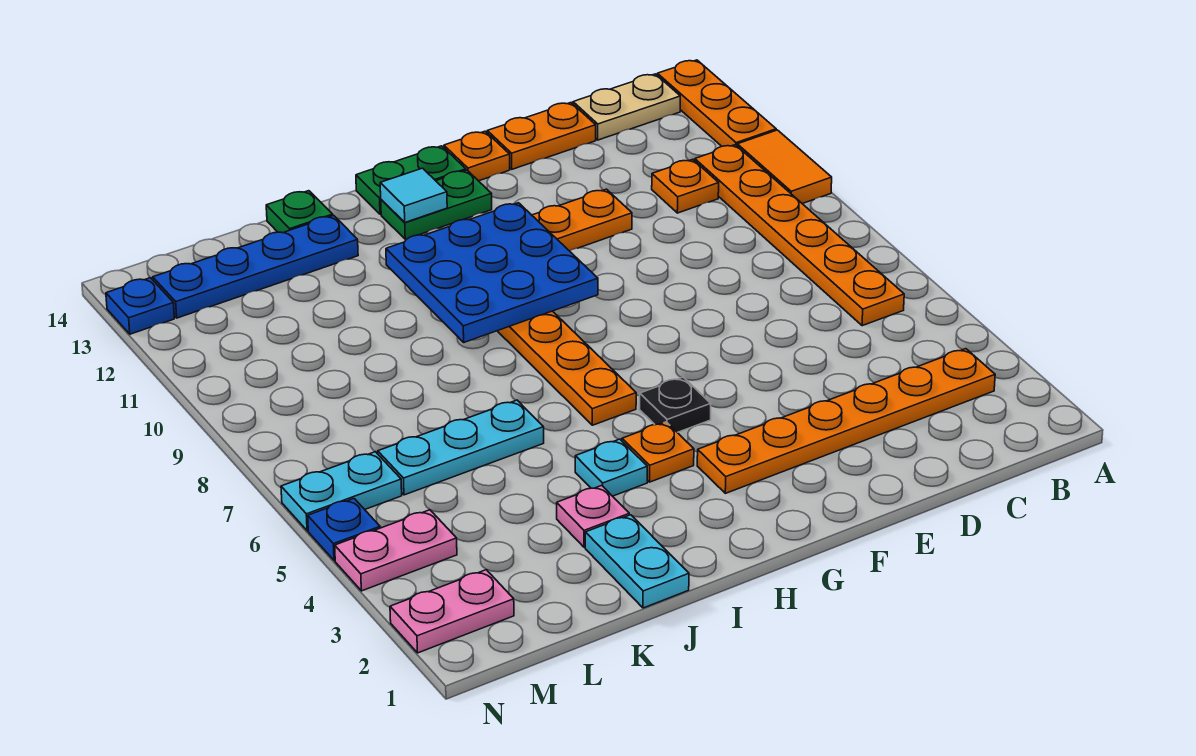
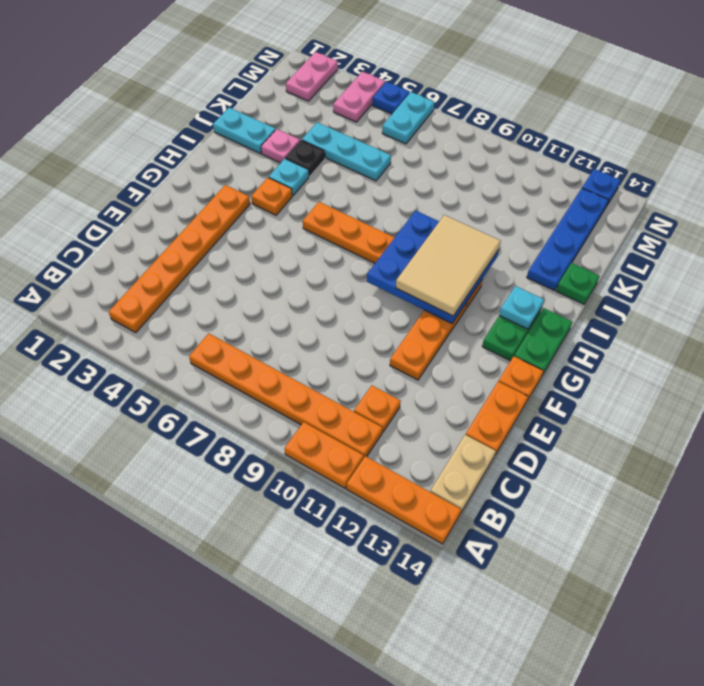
orange 1x2 tile [737,130,832,204] -> orange 1x2 plate [284,422,364,488]
black 1x1 plate [640,377,711,432] -> black 1x1 plate moved to [286,140,325,176]
none -> tan 2x3 tile [396,215,501,316]
cyan 1x1 tile [380,168,447,222] -> cyan 1x1 plate [499,286,544,329]
cyan 1x3 plate [378,400,544,495] -> cyan 1x3 plate turned to [302,122,391,181]

